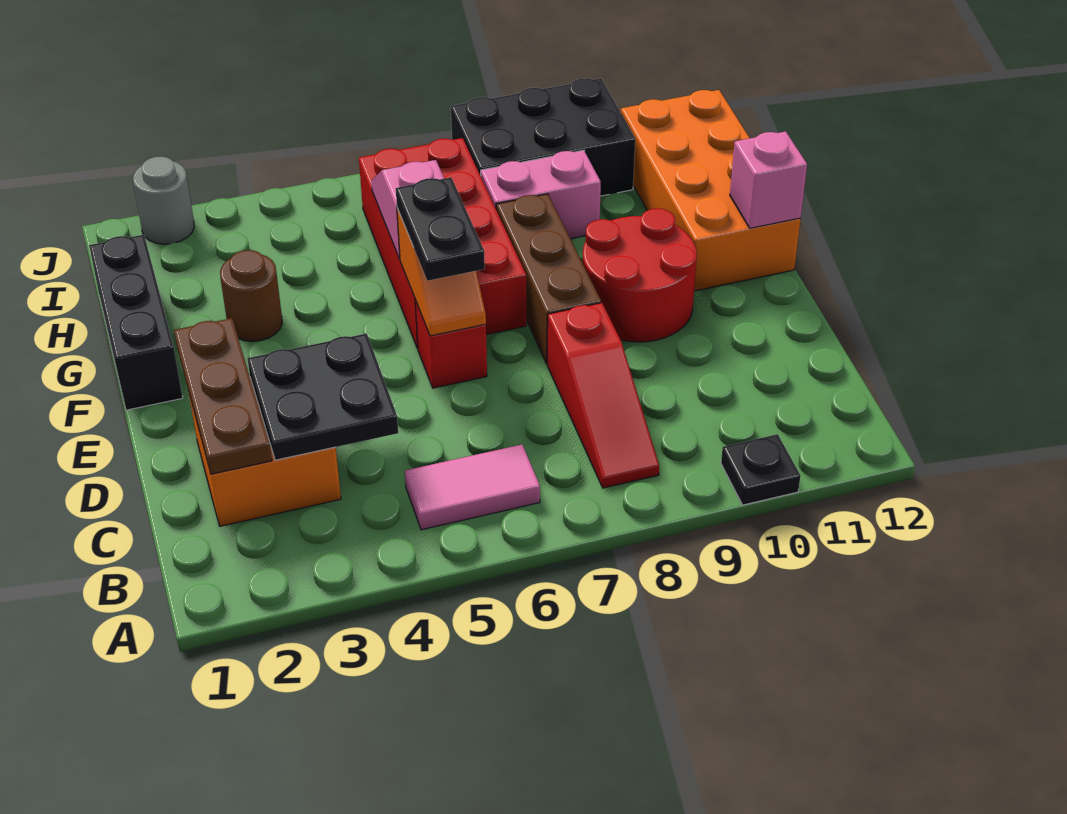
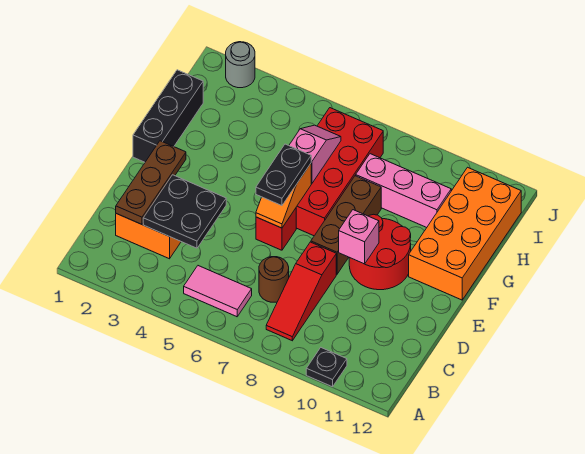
pink 1x1 brick [730,132,807,228] -> pink 1x1 brick moved to [339,210,379,264]
brown 1x1 round brick [220,250,282,342] -> brown 1x1 round brick moved to [259,257,289,302]
pink 1x2 brick [481,150,601,239] -> pink 1x3 brick [356,154,451,228]
black 2x3 brick [451,78,635,196] -> none

